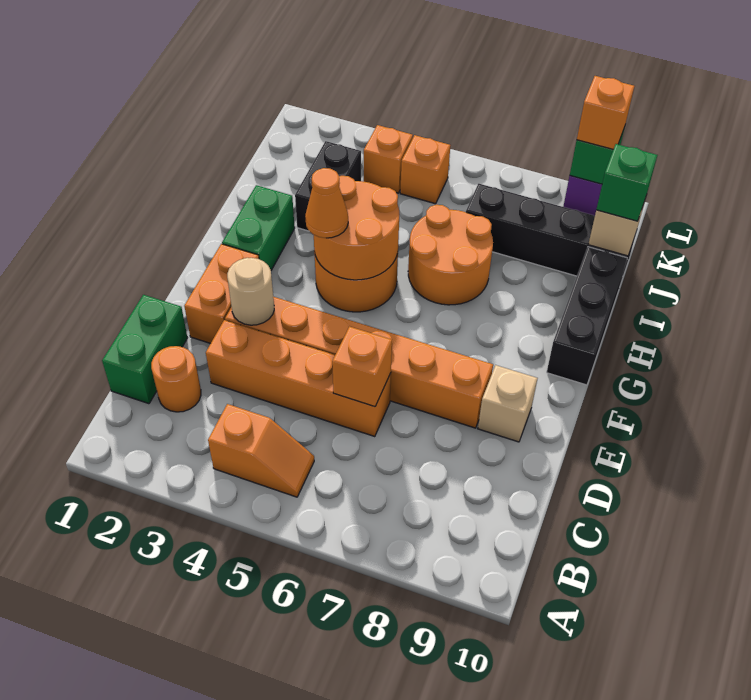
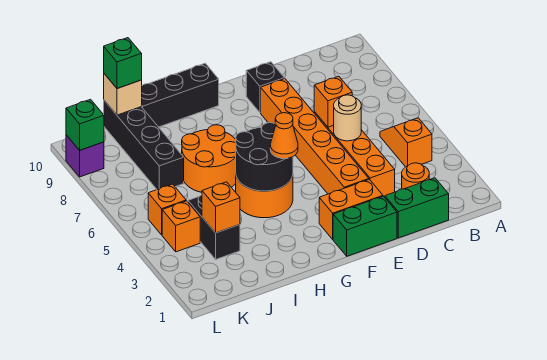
tan 1x1 round brick [227,258,274,325] -> tan 1x1 round brick moved to [334,95,361,141]
tan 1x1 brick [478,365,538,442] -> black 1x1 brick [246,62,284,113]
green 1x2 brick [222,185,295,270] -> green 1x2 brick moved to [333,196,397,256]
orange 2x2 round brick [314,176,399,280] -> black 2x2 round brick [236,123,293,191]
black 1x2 brick [295,141,361,231] -> black 1x2 brick turned to [188,195,240,259]
orange 1x1 brick [577,76,634,149] -> orange 1x1 brick moved to [202,182,240,233]

